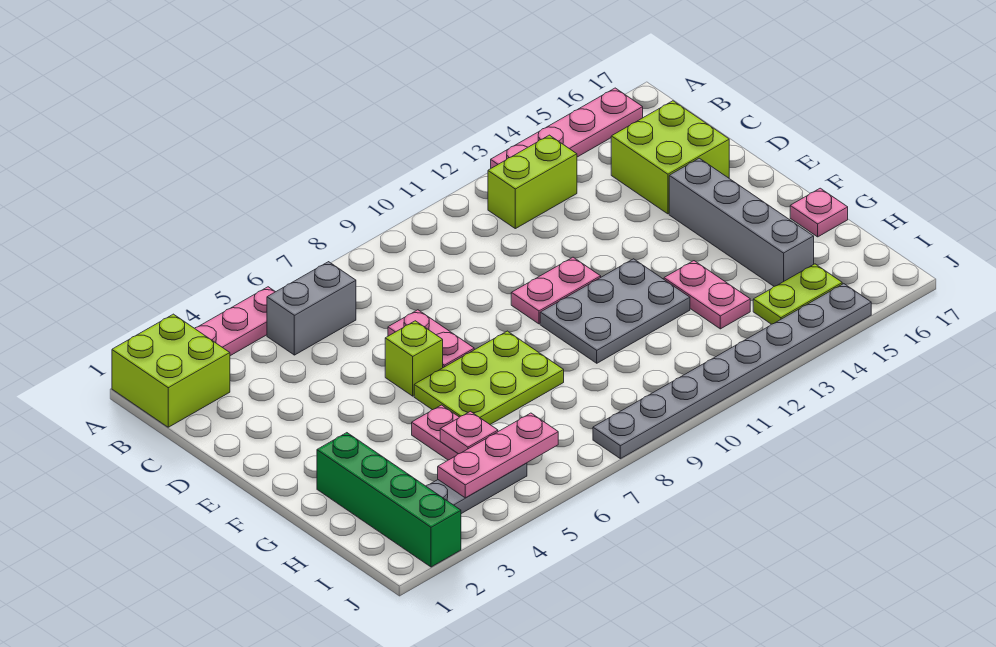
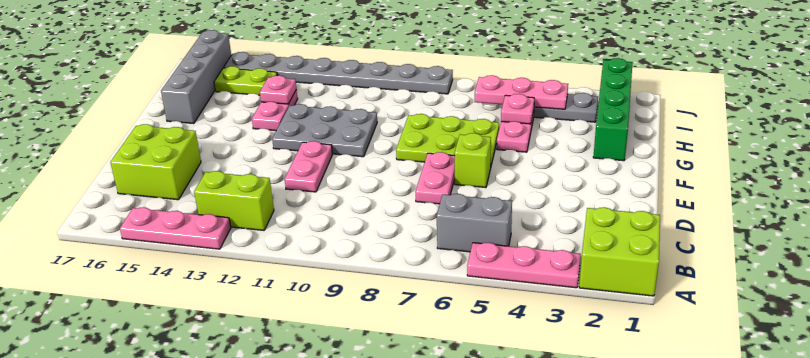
pink 1x4 plate [491,88,643,168] -> pink 1x3 plate [120,207,231,249]
pink 1x2 plate [511,257,601,324] -> pink 1x2 plate turned to [285,141,332,192]
grey 1x4 brick [669,158,814,286] -> grey 1x4 brick moved to [161,30,231,124]
pink 1x1 plate [790,188,848,237] -> pink 1x1 plate moved to [260,75,296,104]

